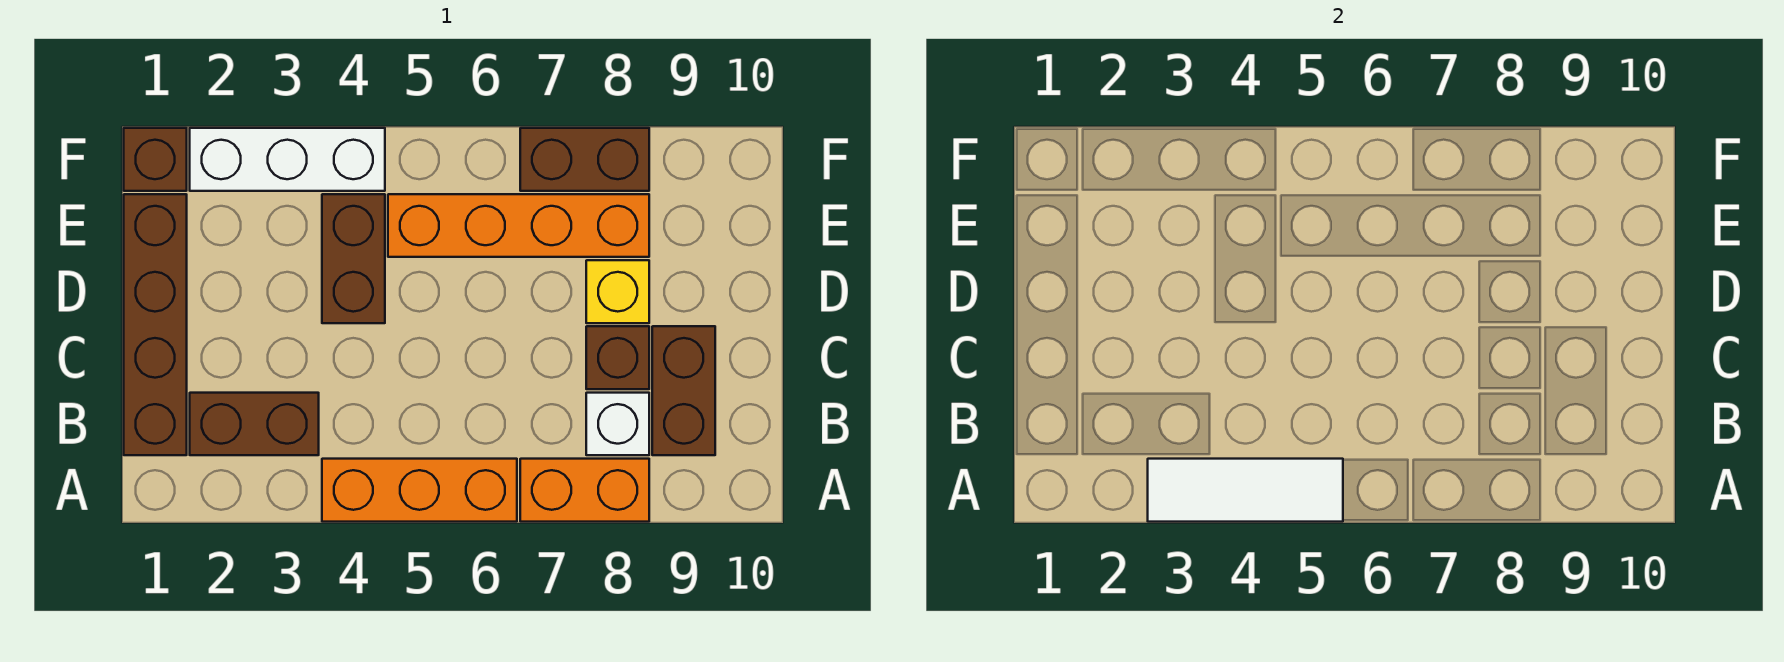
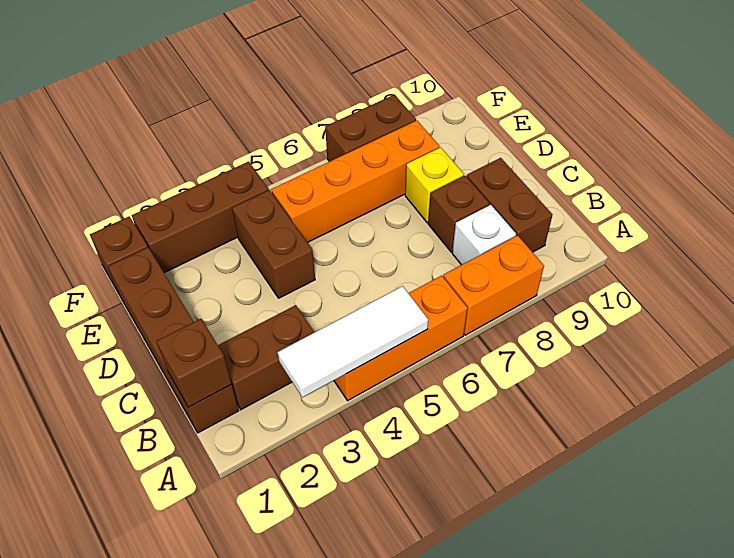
none -> brown 1x1 brick [157,319,231,407]
white 1x3 brick [190,128,385,191] -> brown 1x3 brick [132,162,269,273]

